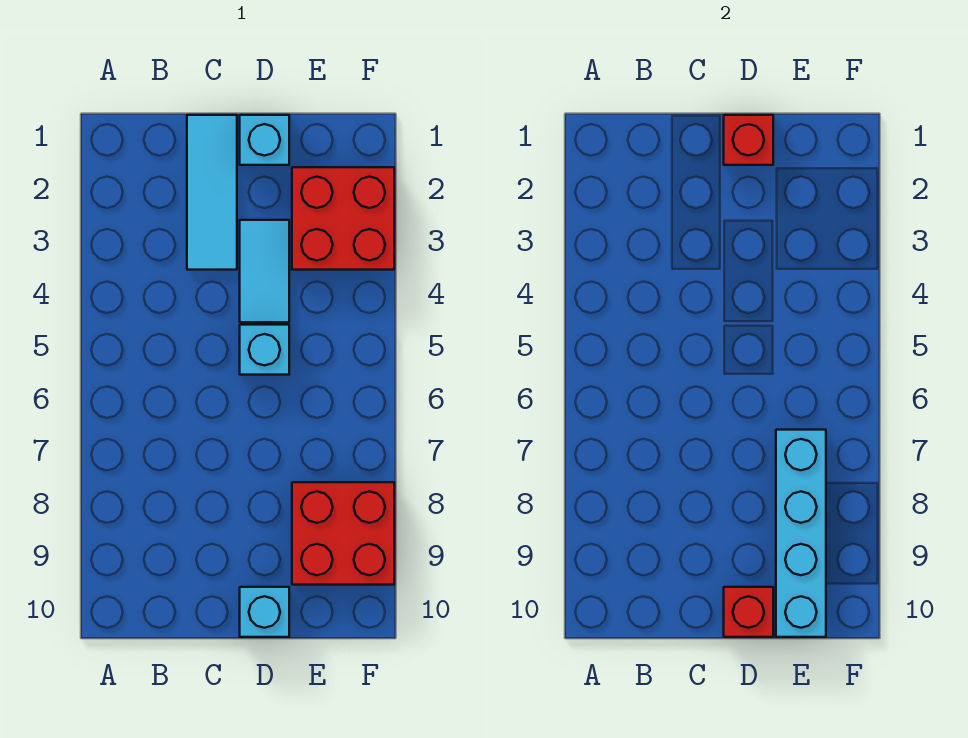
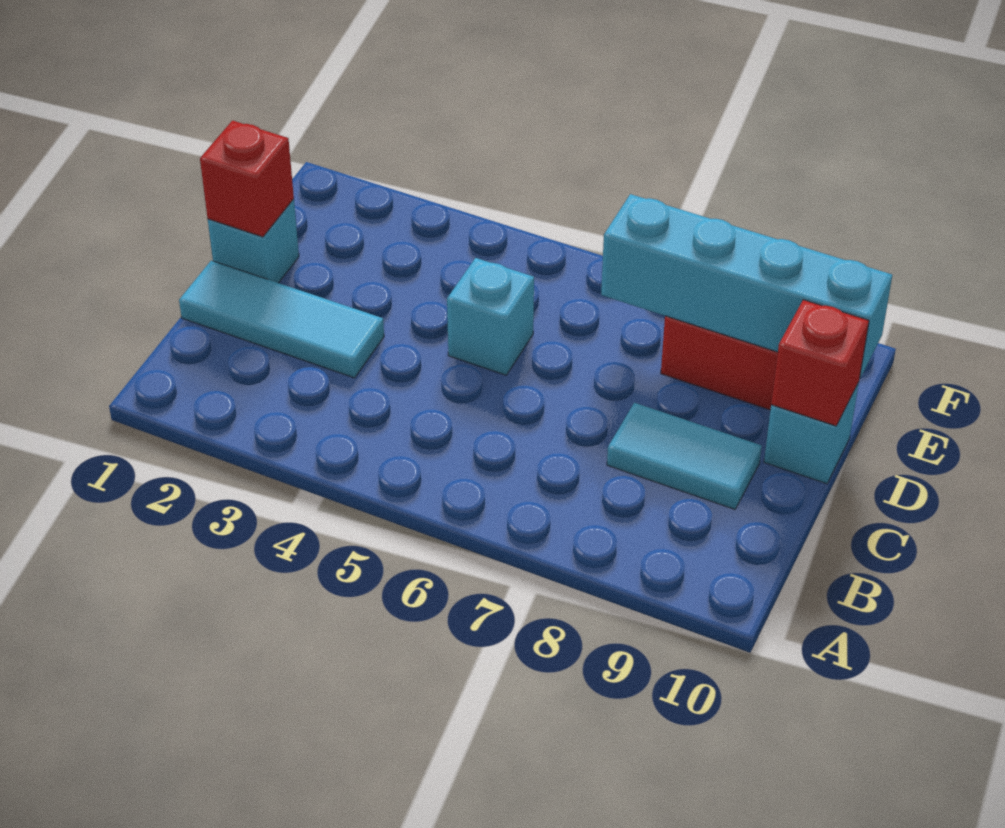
cyan 1x2 tile [240,220,289,322] -> cyan 1x2 tile moved to [607,403,762,509]
red 2x2 brick [292,167,394,270] -> none

